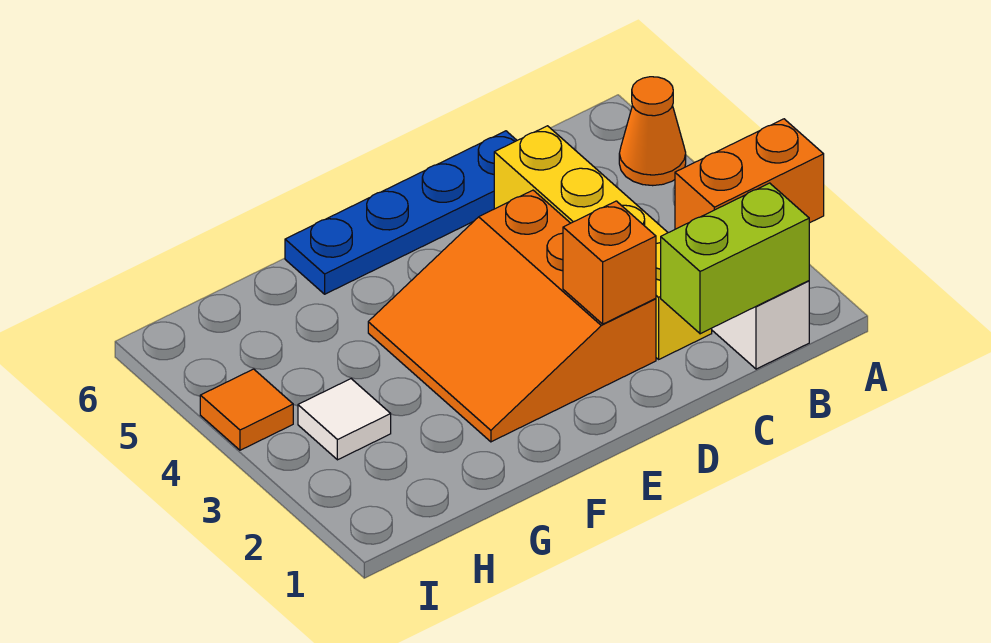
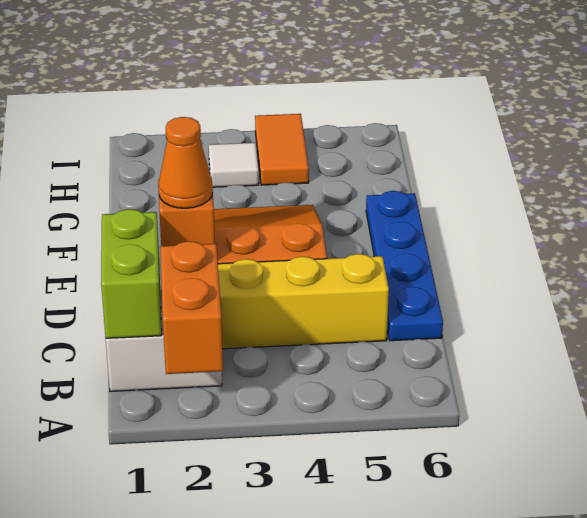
orange 1x1 cone [619,77,686,186] -> orange 1x1 cone moved to [158,117,213,208]
orange 1x1 tile [200,369,293,450] -> orange 1x2 tile [255,114,309,185]

